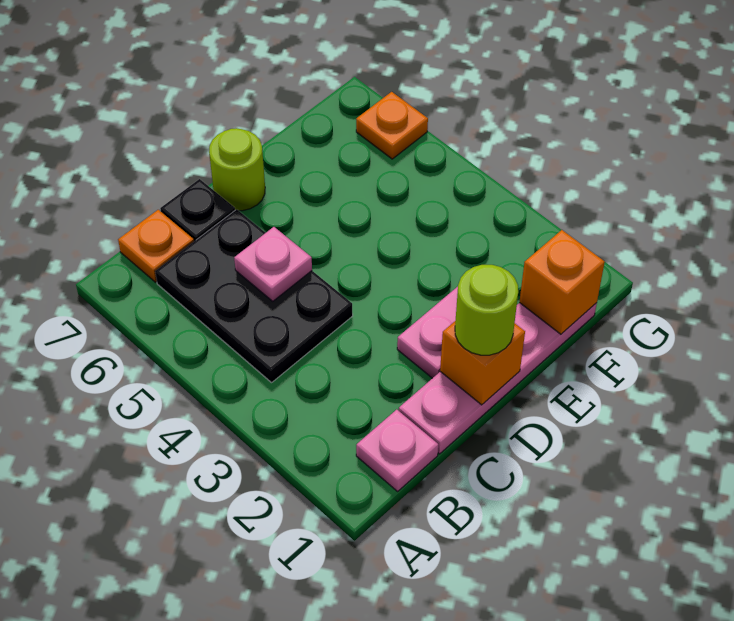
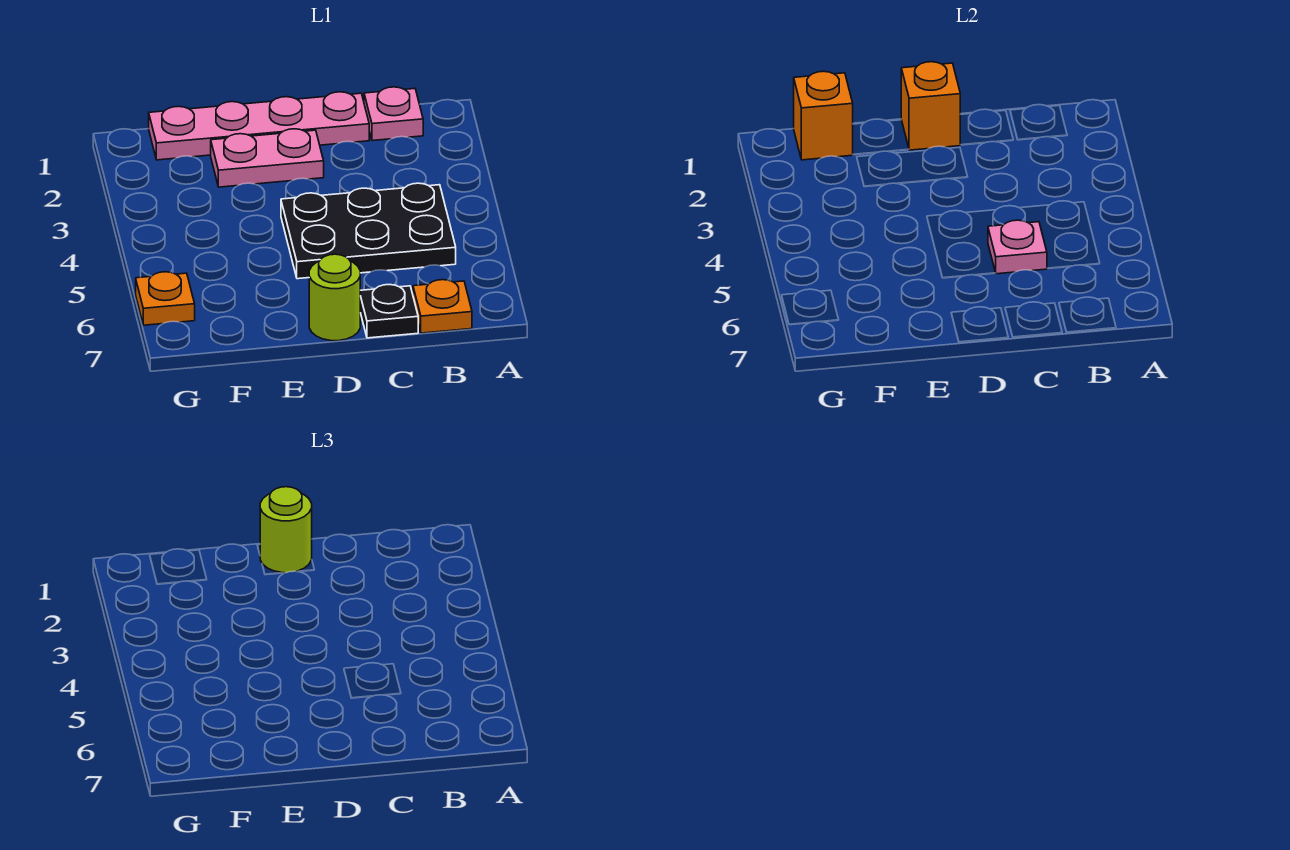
black 2x3 plate [155,209,353,383] -> black 2x3 plate turned to [281,183,456,279]

